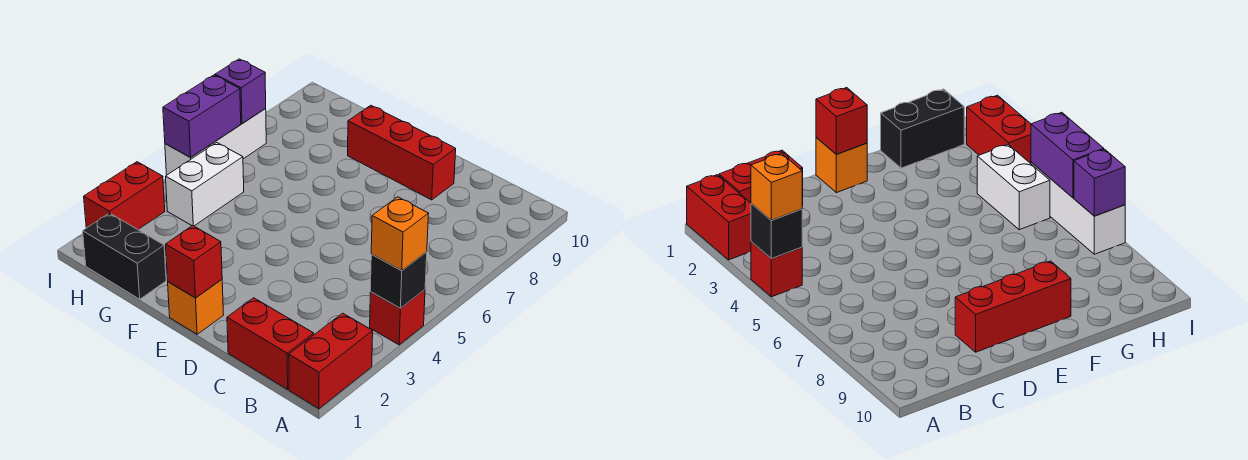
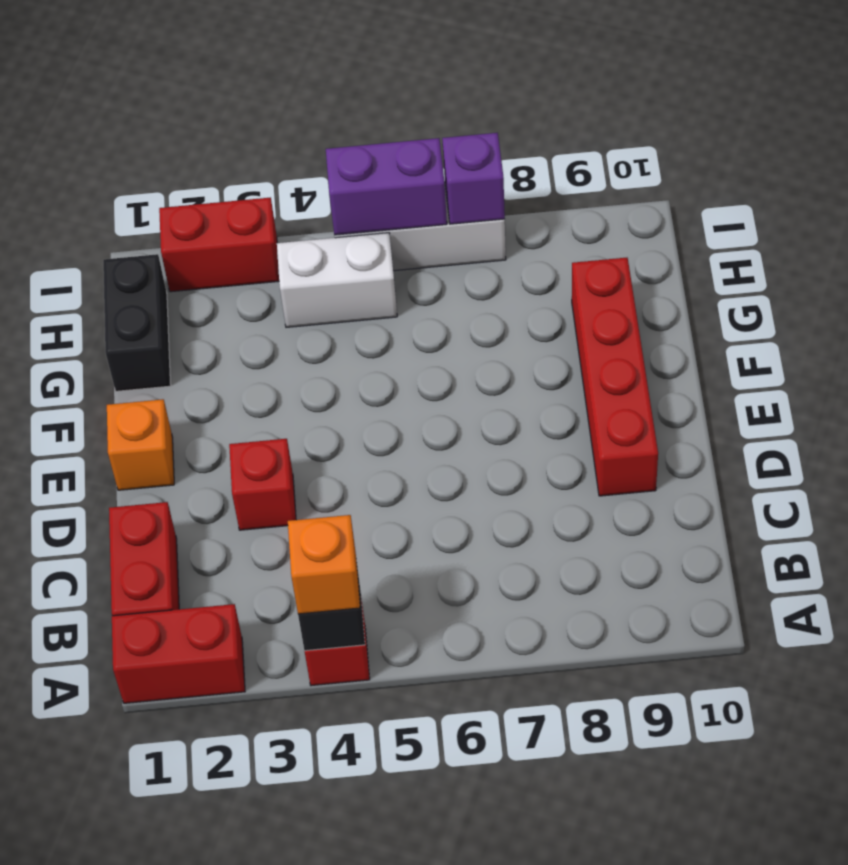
red 1x3 brick [348,105,456,200] -> red 1x4 brick [572,258,658,496]
red 1x1 brick [166,226,222,298] -> red 1x1 brick moved to [229,439,296,530]

